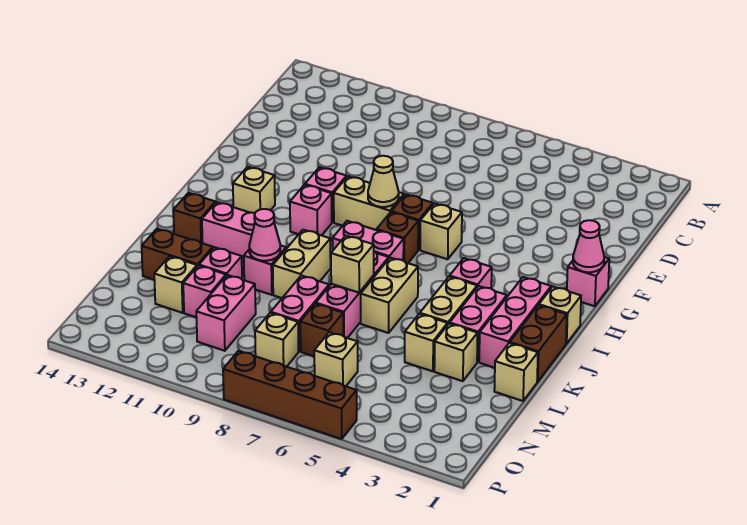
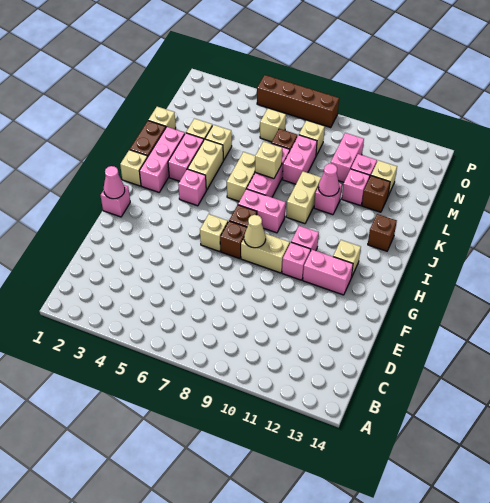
pink 1x2 brick [202,202,255,262] -> pink 1x2 brick moved to [303,250,353,295]
brown 1x2 brick [142,229,213,280] -> brown 1x1 brick [362,176,390,212]

